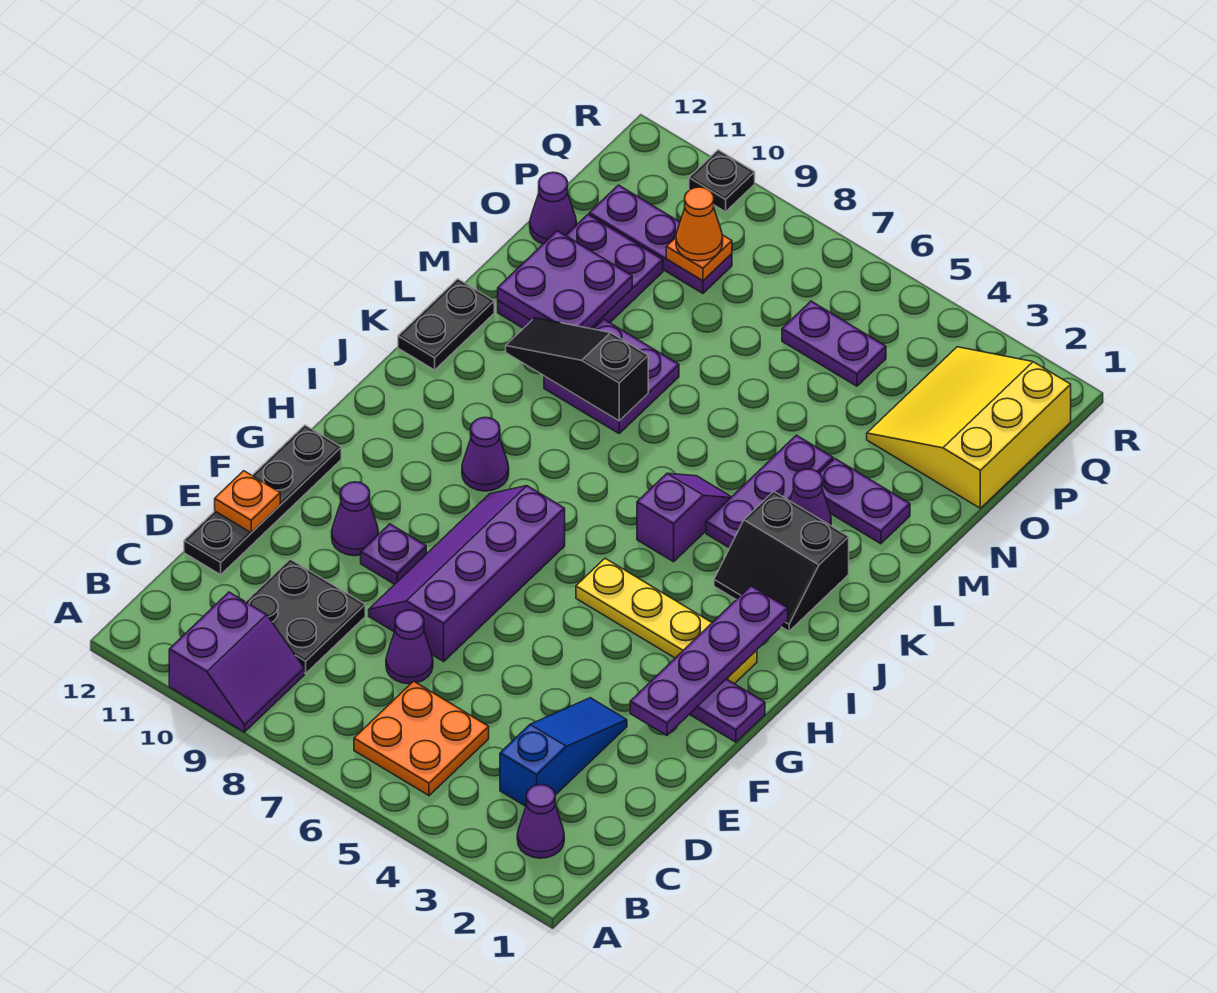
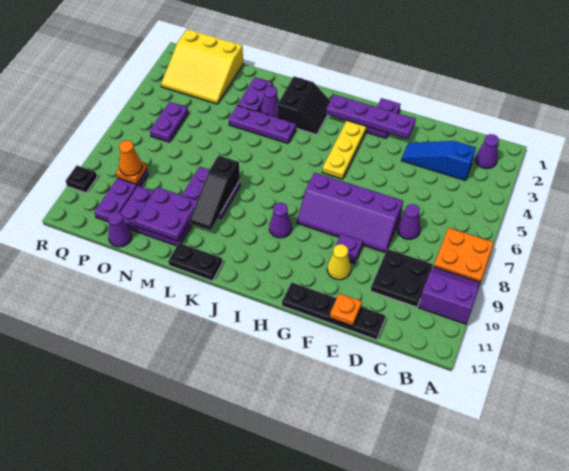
orange 2x2 plate [354,681,489,796] -> orange 2x2 plate moved to [434,228,494,282]
purple 1x1 cone [332,482,378,556] -> yellow 1x1 cone [327,244,351,280]
purple 1x2 slope [637,473,731,562] -> none

